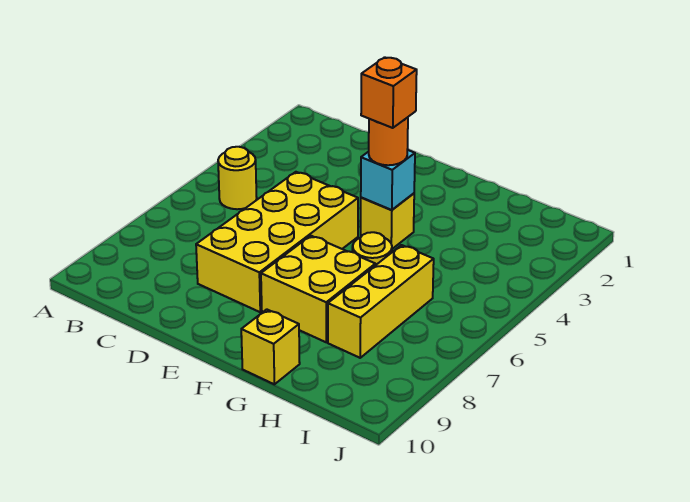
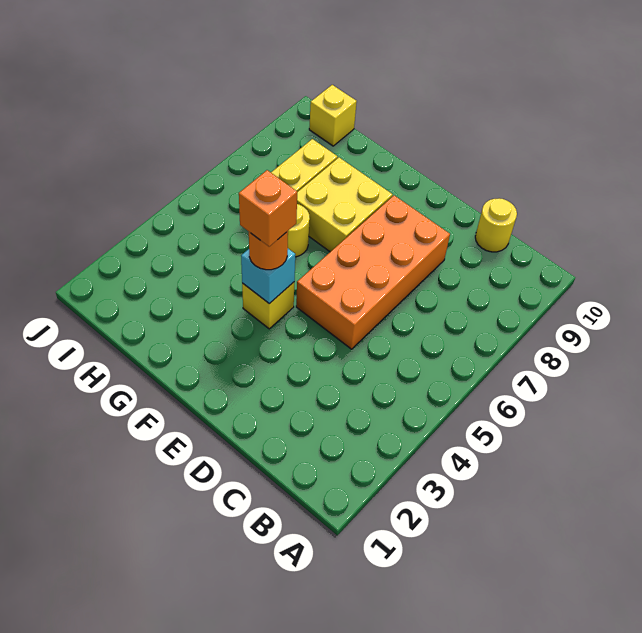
yellow 1x1 round brick [218,147,257,209] -> yellow 1x1 round brick moved to [475,199,517,252]
yellow 2x4 brick [196,172,358,312] -> orange 2x4 brick [296,195,450,349]
yellow 1x1 brick [241,309,300,384] -> yellow 1x1 brick moved to [309,85,357,146]

